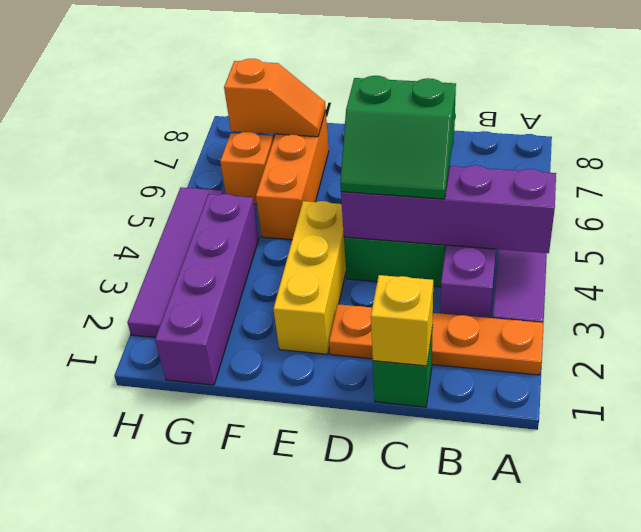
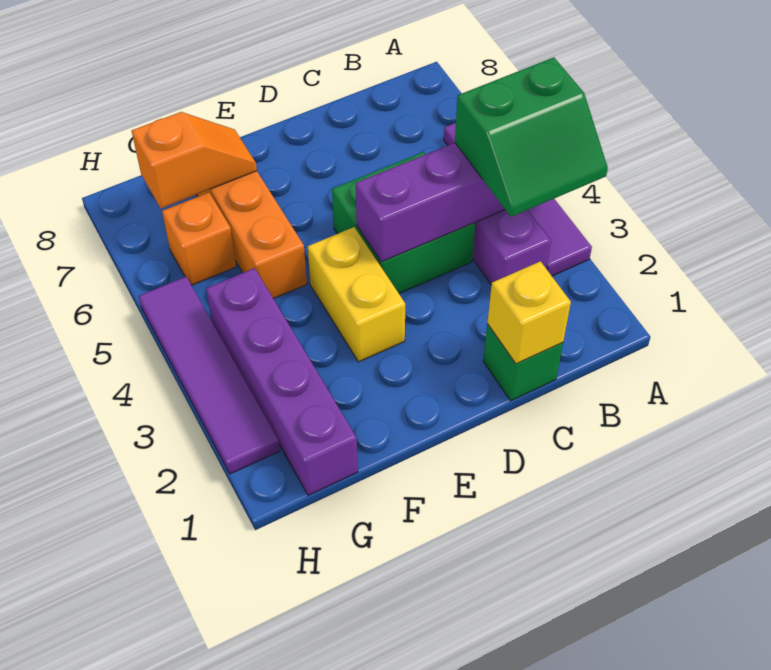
orange 1x4 plate [329,304,543,375] -> none
green 2x2 slope [340,76,456,199] -> green 2x2 slope moved to [455,57,608,217]
yellow 1x3 brick [273,201,346,354] -> yellow 1x2 brick [308,227,405,362]

